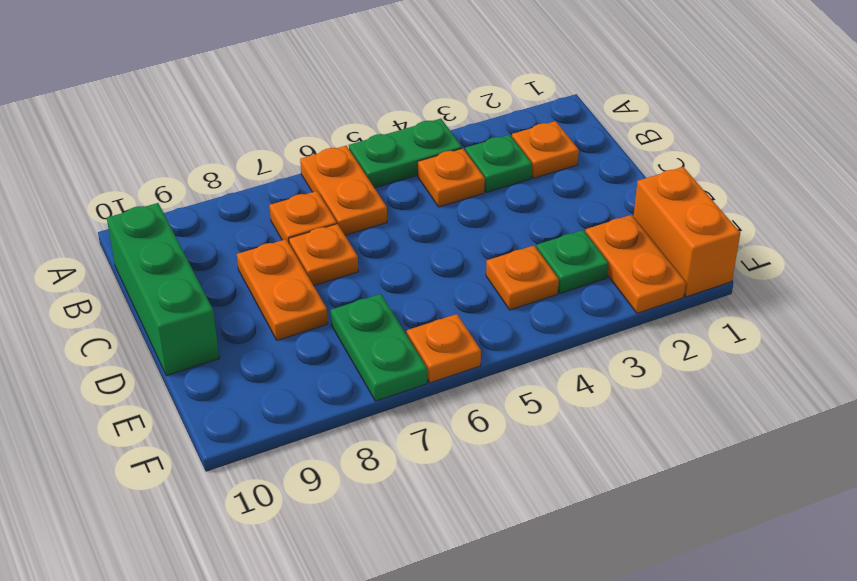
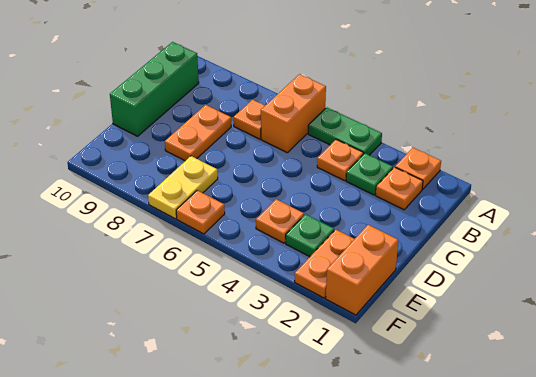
orange 1x2 plate [300,146,387,235] -> orange 1x2 brick [261,74,326,153]
orange 1x1 plate [289,224,358,286] -> orange 1x1 plate moved to [395,148,441,189]
green 1x2 plate [331,294,427,401] -> yellow 1x2 plate [148,156,218,219]

